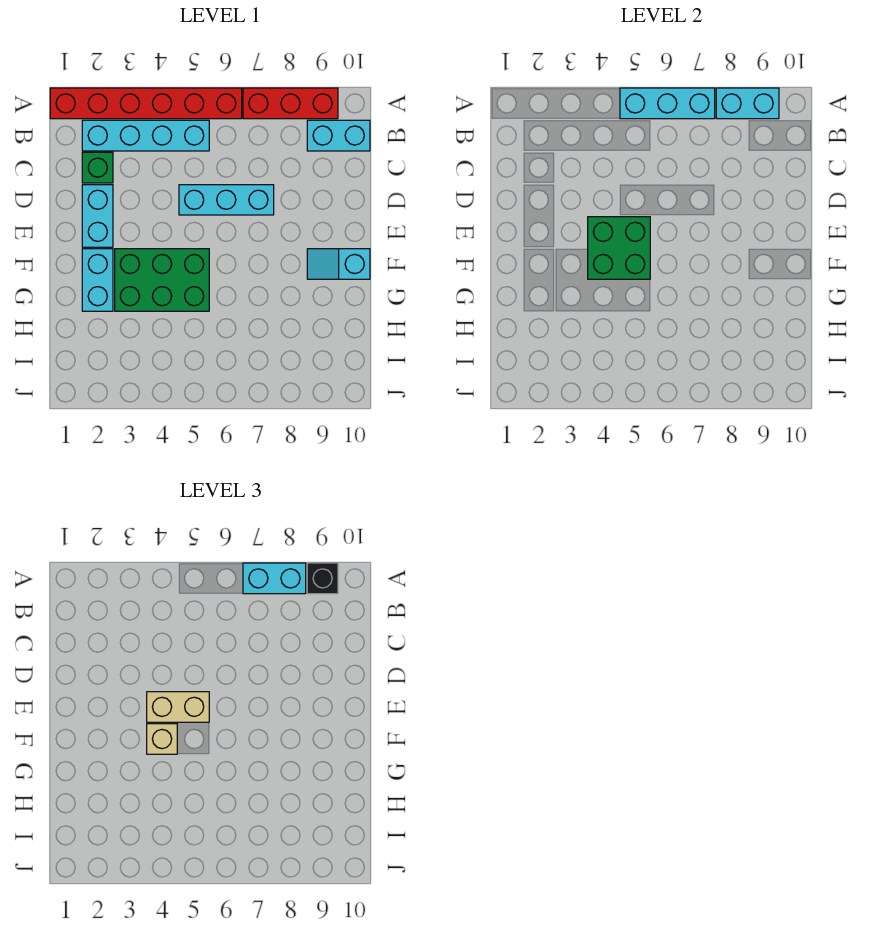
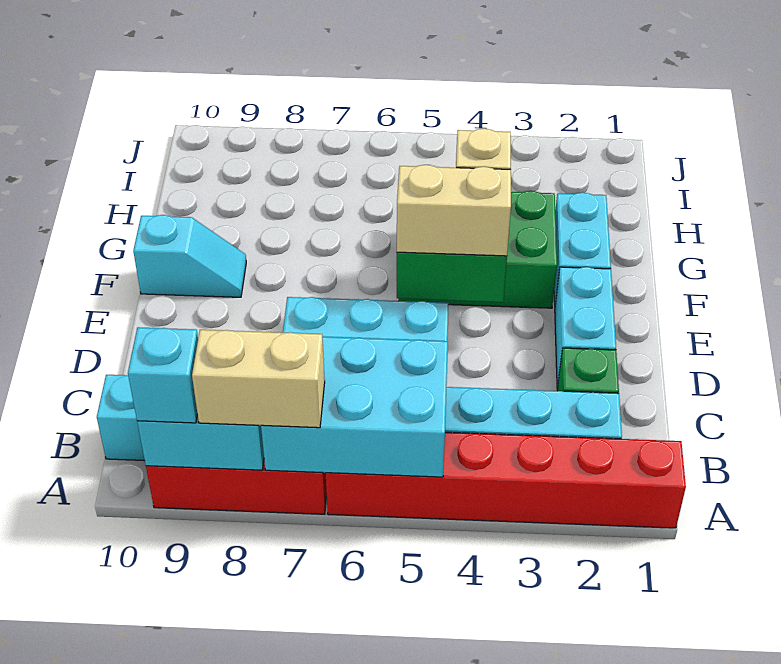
cyan 1x3 brick [620,88,715,119] -> cyan 2x3 brick [261,337,448,477]
cyan 1x2 brick [243,563,306,594] -> tan 1x2 brick [192,330,325,428]
black 1x1 brick [307,563,338,594] -> cyan 1x1 brick [128,327,198,423]

